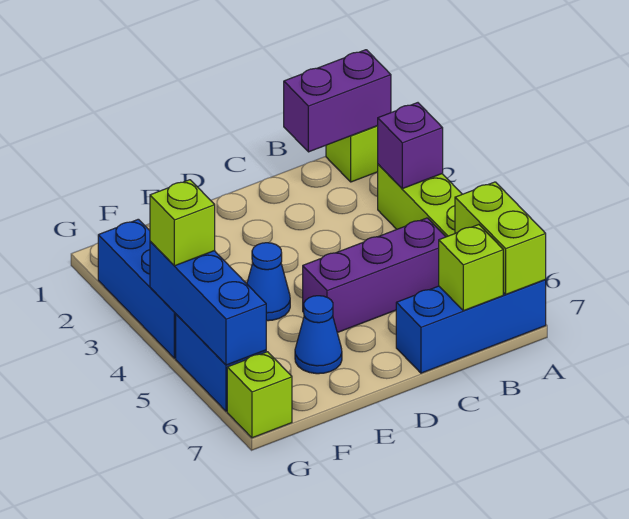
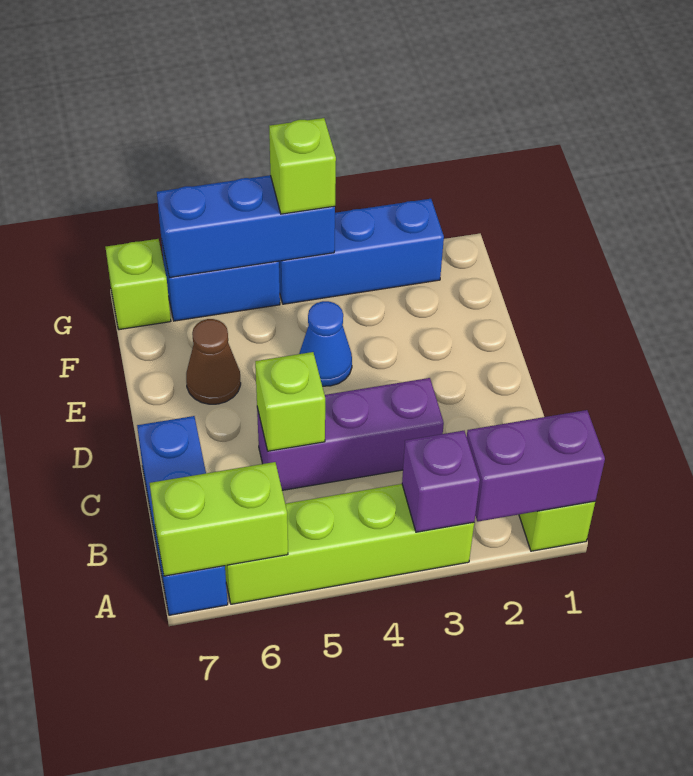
purple 1x2 brick [284,50,391,152] -> purple 1x2 brick turned to [467,410,605,522]
purple 1x3 brick [303,218,446,333] -> purple 1x3 brick turned to [257,378,444,490]
lime 1x1 brick [439,225,503,311] -> lime 1x1 brick moved to [255,352,325,451]
blue 1x1 cone [295,296,342,374] -> brown 1x1 cone [186,319,241,404]

